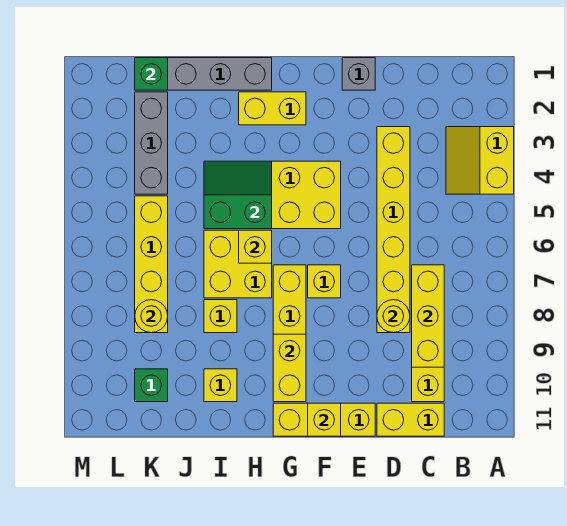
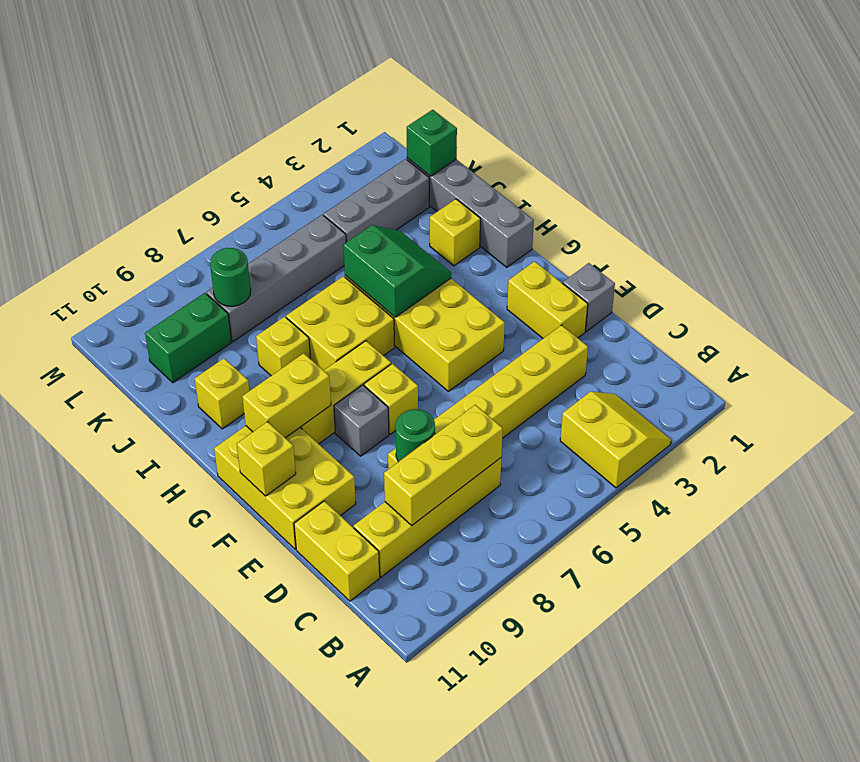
yellow 2x2 slope [446,127,514,194] -> yellow 2x2 slope turned to [560,392,671,488]
yellow 1x1 round brick [377,300,410,333] -> green 1x1 round brick [395,409,435,462]
yellow 1x3 brick [273,403,375,436] -> yellow 2x3 brick [214,426,356,549]
none -> grey 1x1 brick [334,385,389,456]
yellow 1x2 brick [239,92,306,125] -> yellow 1x2 brick moved to [507,261,588,338]
yellow 1x1 brick [239,230,272,263] -> yellow 1x1 brick moved to [430,199,480,266]
yellow 1x4 brick [135,196,168,333] -> grey 1x4 brick [206,215,346,341]
yellow 1x1 round brick [135,300,168,333] -> green 1x1 round brick [210,248,251,306]
green 1x1 brick [135,369,168,402] -> green 1x2 brick [145,293,232,383]

